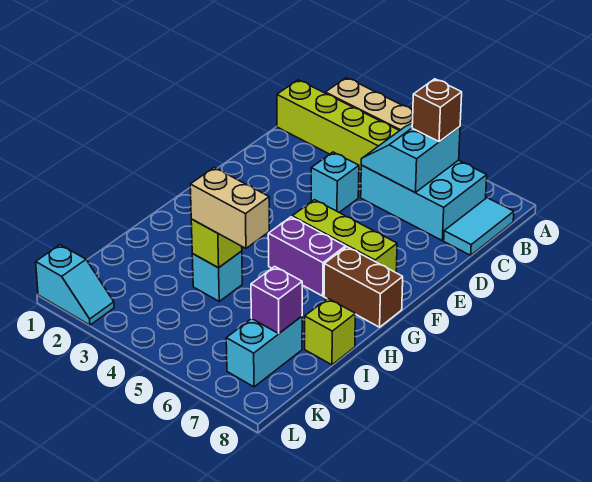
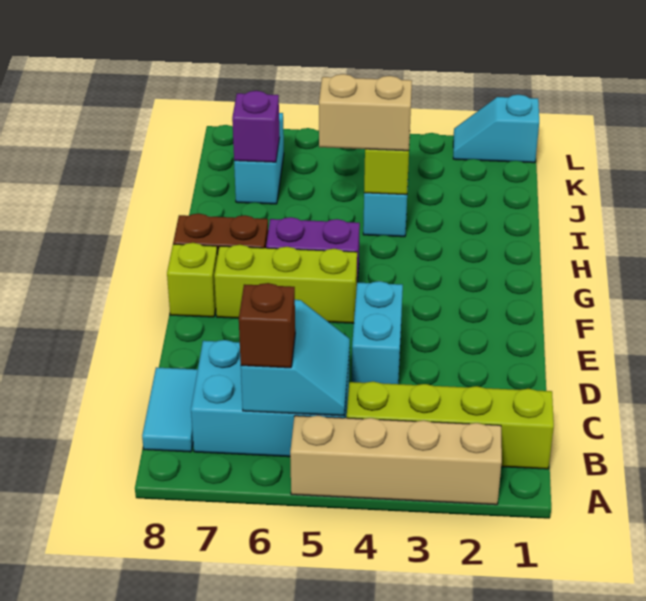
cyan 1x1 brick [311,152,359,212] -> cyan 1x2 brick [352,281,403,384]
lime 1x1 brick [305,298,355,365] -> lime 1x1 brick moved to [167,243,218,317]

